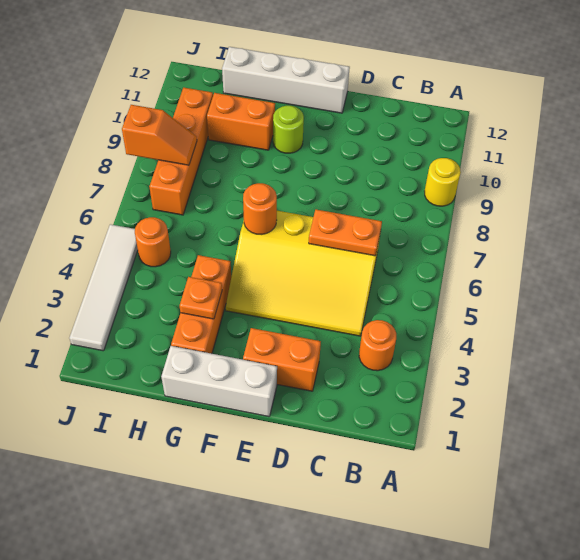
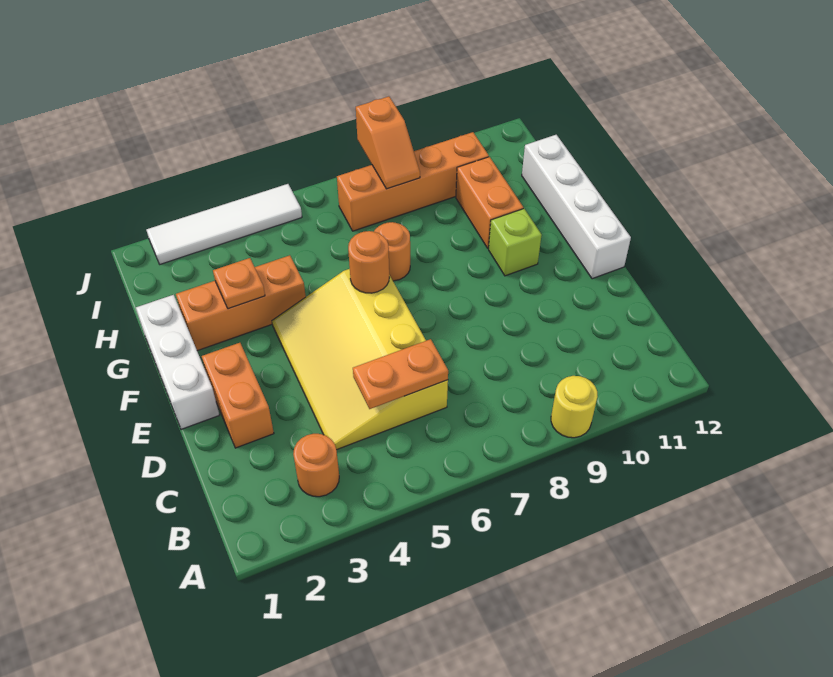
orange 1x2 plate [309,210,382,256] -> orange 1x2 plate turned to [353,339,448,409]
lime 1x1 round brick [273,106,304,153] -> lime 1x1 brick [489,209,542,276]
orange 1x1 round brick [135,217,171,267] -> orange 1x1 round brick moved to [374,222,410,281]

